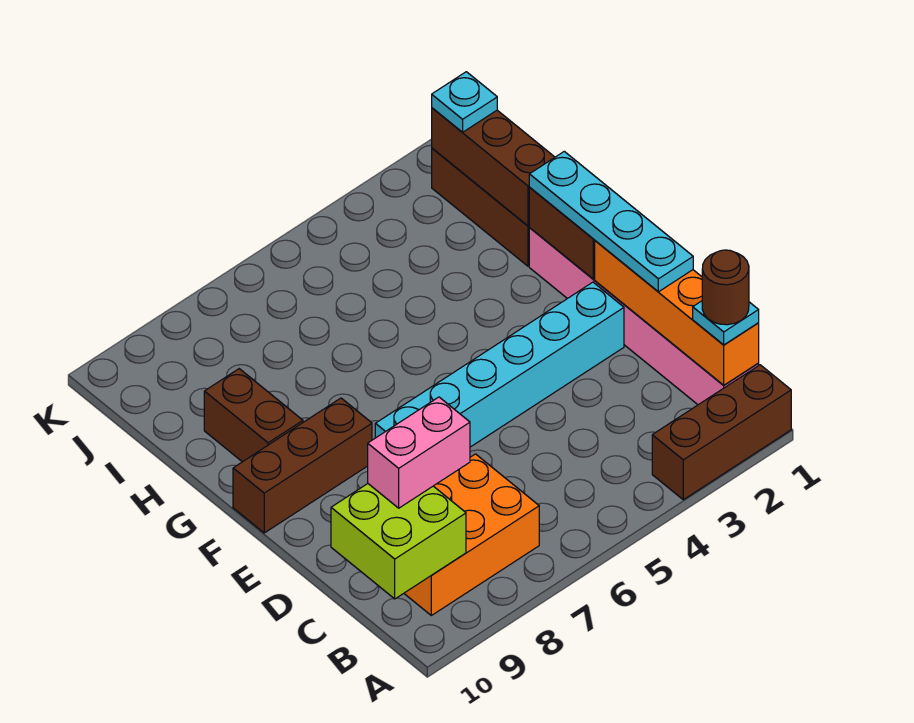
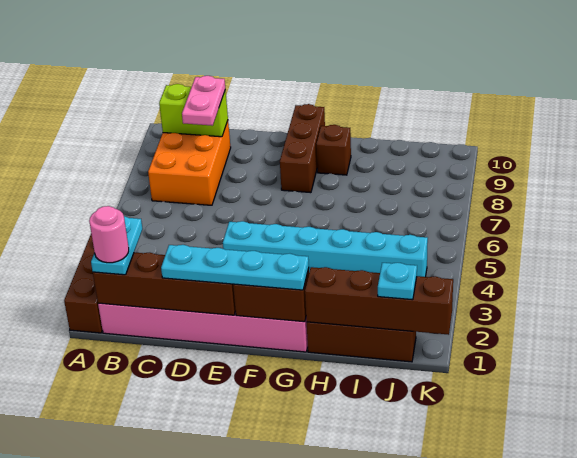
orange 1x4 brick [595,241,759,385] -> brown 1x4 brick [93,252,236,315]
cyan 1x1 plate [693,301,759,345] -> cyan 1x2 plate [91,216,142,275]
brown 1x1 round brick [702,250,749,325] -> pink 1x1 round brick [89,206,129,263]
lime 2x2 brick [331,484,466,599] -> lime 1x2 brick [159,84,228,137]
pink 1x2 brick [368,397,470,508] -> pink 1x2 plate [182,76,225,126]
cyan 1x6 brick [375,282,624,447] -> cyan 1x6 brick turned to [223,221,428,277]
brown 1x2 brick [204,369,303,462] -> brown 1x1 brick [316,125,351,175]
brown 1x3 brick [432,108,555,226] -> brown 1x4 brick [305,267,453,335]

